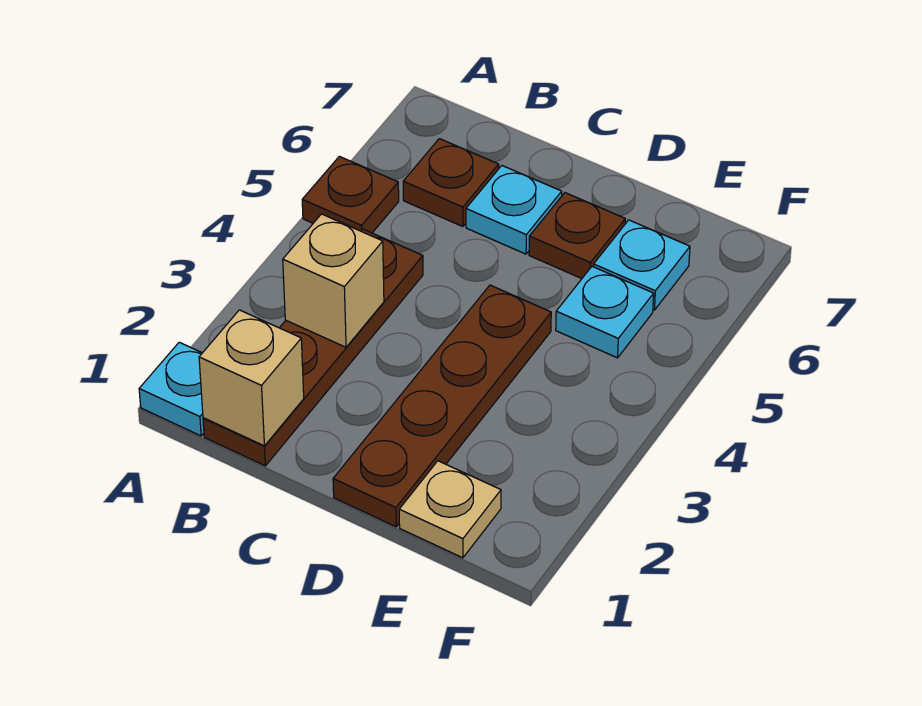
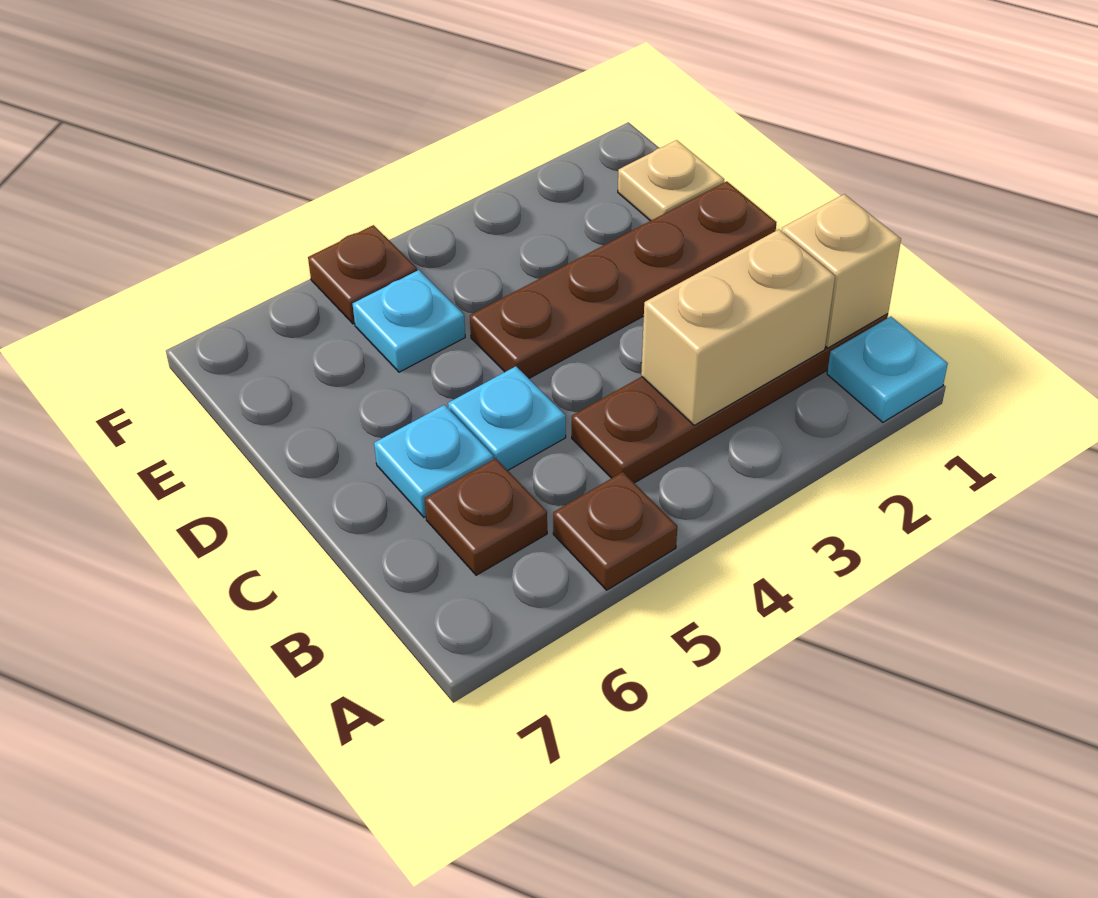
tan 1x1 brick [283,214,384,347] -> tan 1x2 brick [641,230,835,425]
brown 1x1 plate [529,193,625,279] -> brown 1x1 plate moved to [308,225,417,324]
cyan 1x1 plate [594,220,690,310] -> cyan 1x1 plate moved to [448,366,566,470]

